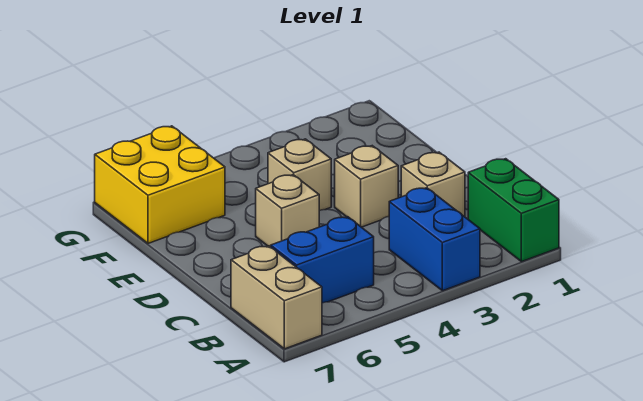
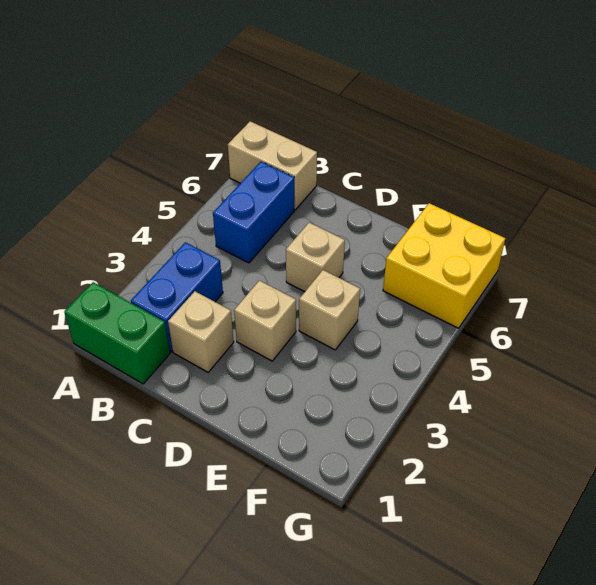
blue 1x2 brick [389,188,480,291] -> blue 1x2 brick turned to [131,242,223,352]

